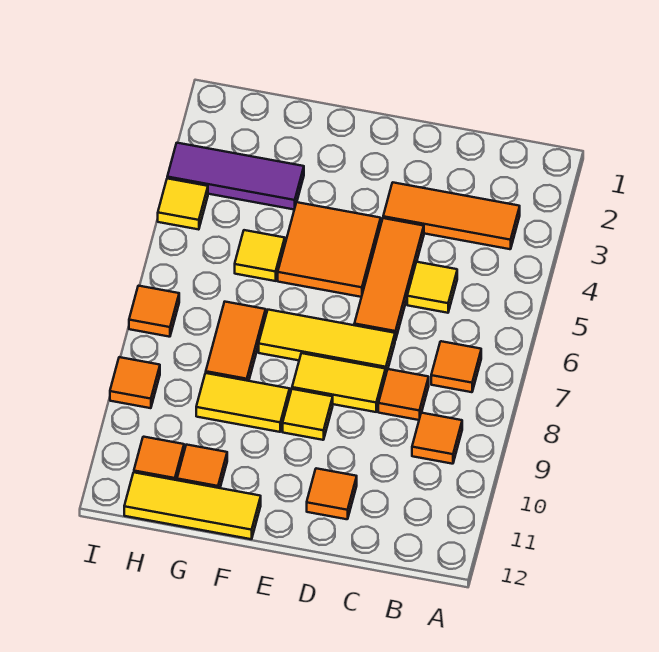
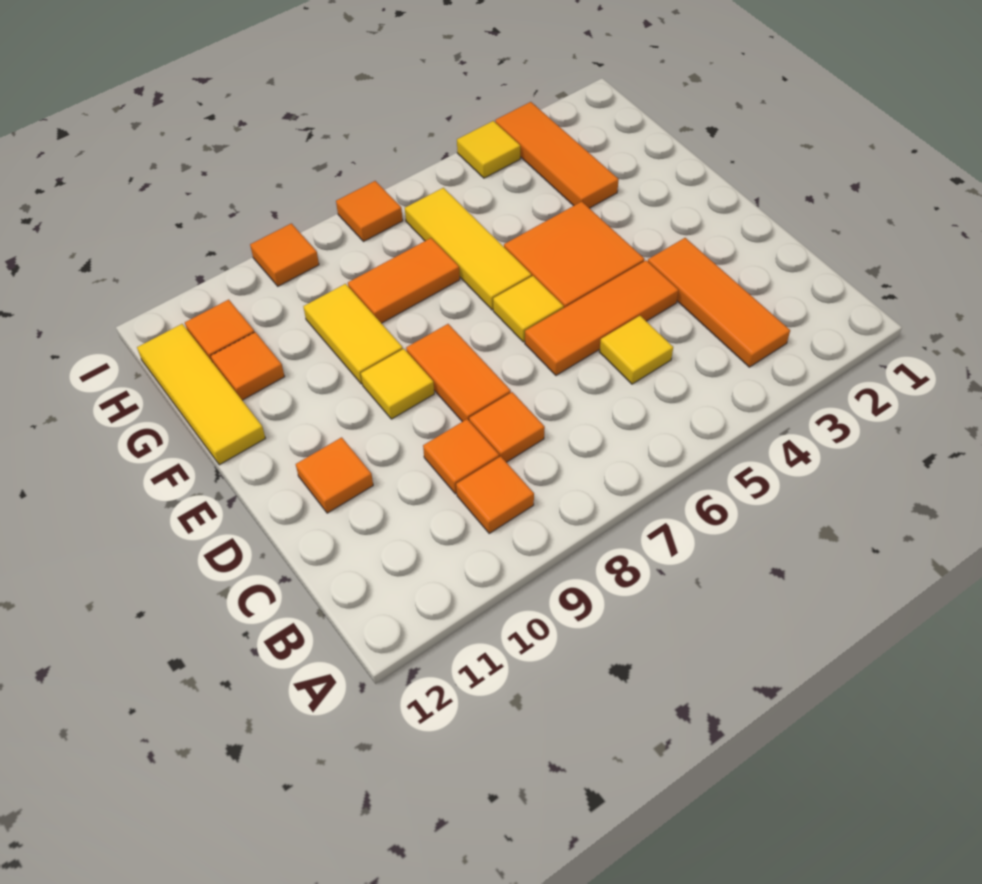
orange 1x1 tile [431,341,481,392] -> orange 1x1 tile moved to [423,419,499,494]
yellow 1x3 tile [259,310,395,373] -> yellow 1x3 tile moved to [405,188,531,310]
yellow 1x2 tile [292,353,386,412] -> orange 1x2 tile [406,324,511,422]
purple 1x3 tile [167,143,304,209] -> orange 1x3 tile [495,102,619,208]
yellow 1x1 tile [235,230,285,281] -> yellow 1x1 tile moved to [493,276,564,342]

